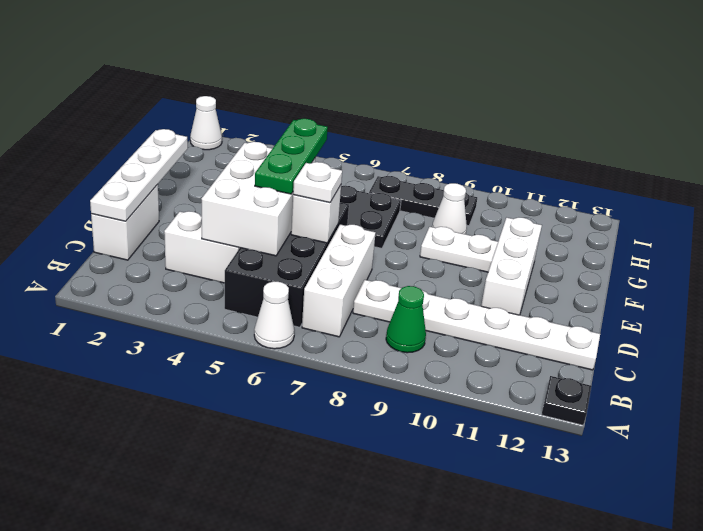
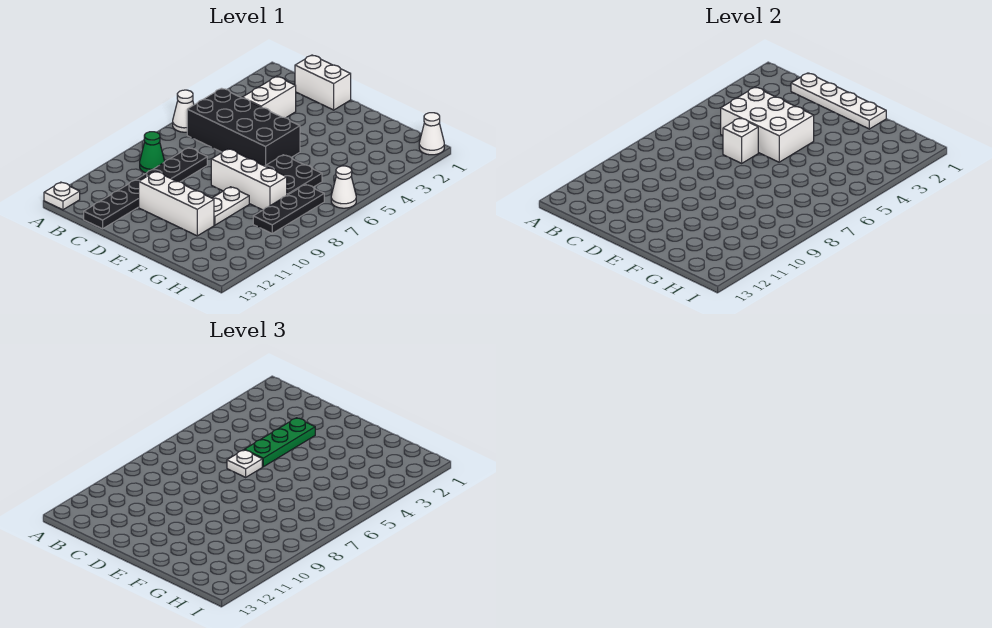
black 1x1 plate [541,376,591,425] -> white 1x1 plate [44,182,80,210]
white 1x3 brick [302,224,376,337] -> white 1x3 brick moved to [211,149,287,210]
white 1x6 plate [353,280,600,370] -> black 1x6 plate [84,148,207,229]
green 1x3 plate [255,119,328,194] -> green 1x3 plate turned to [244,418,315,467]
white 1x1 cone [432,183,467,234] -> white 1x1 cone moved to [331,166,356,208]

